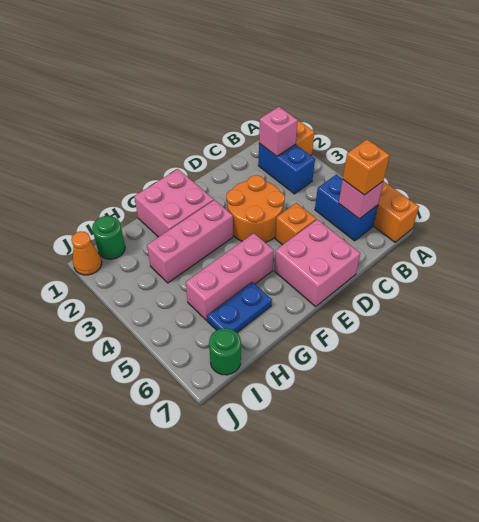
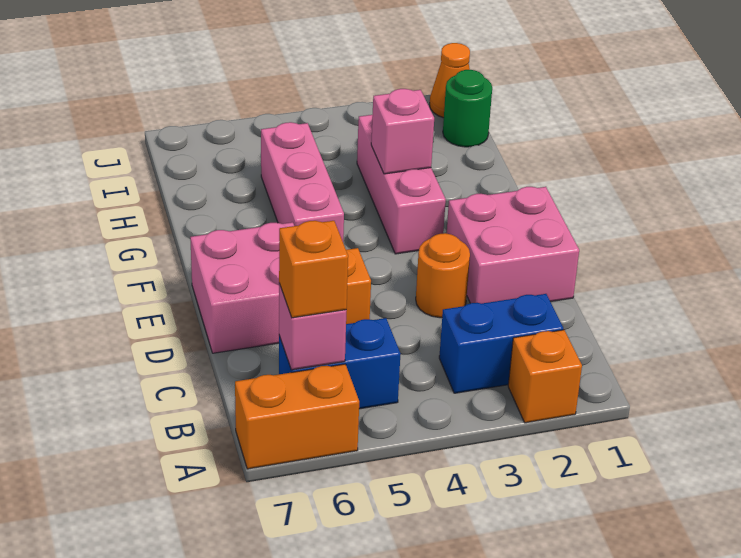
pink 1x1 brick [259,107,298,156] -> pink 1x1 brick moved to [371,89,434,174]
orange 2x2 round brick [226,175,285,242] -> orange 1x1 round brick [416,233,470,318]
pink 2x2 brick [134,169,214,237] -> pink 2x2 brick moved to [447,187,579,304]
blue 1x2 plate [207,282,272,332] -> none
green 1x1 round brick [209,328,241,375] -> none

